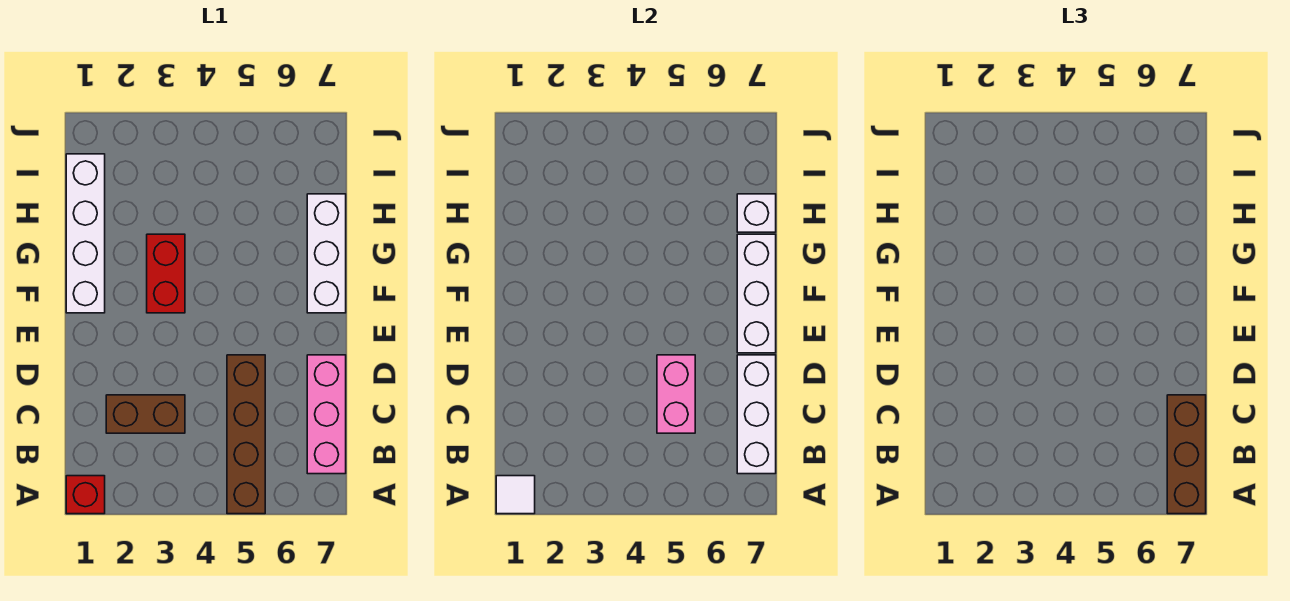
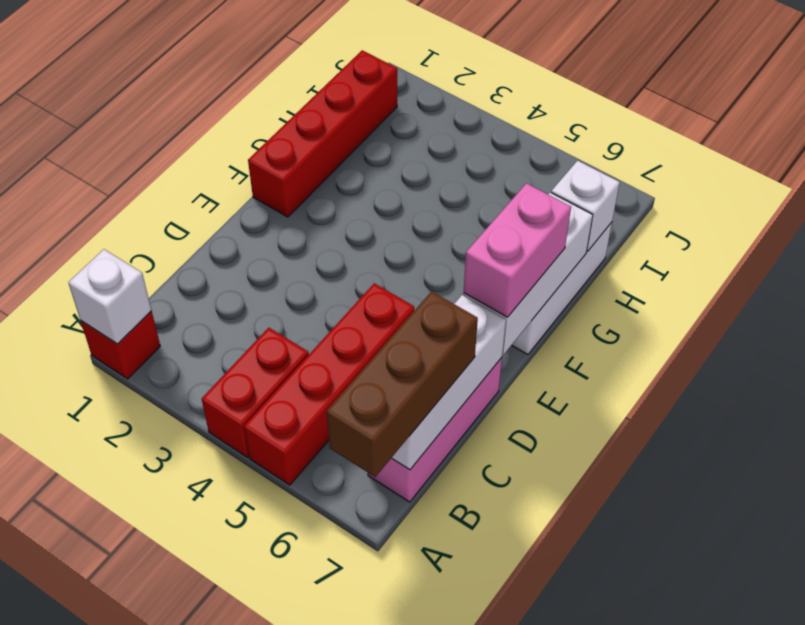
white 1x1 tile [496,476,535,514] -> white 1x1 brick [68,249,152,344]
brown 1x4 brick [227,355,265,514] -> red 1x4 brick [244,283,414,485]
brown 1x2 brick [106,395,185,433] -> none
pink 1x2 brick [657,355,695,433] -> pink 1x2 brick moved to [464,183,571,317]
white 1x4 brick [66,154,105,313] -> red 1x4 brick [248,50,397,217]
red 1x2 brick [147,234,185,313] -> red 1x2 brick moved to [202,328,309,457]

